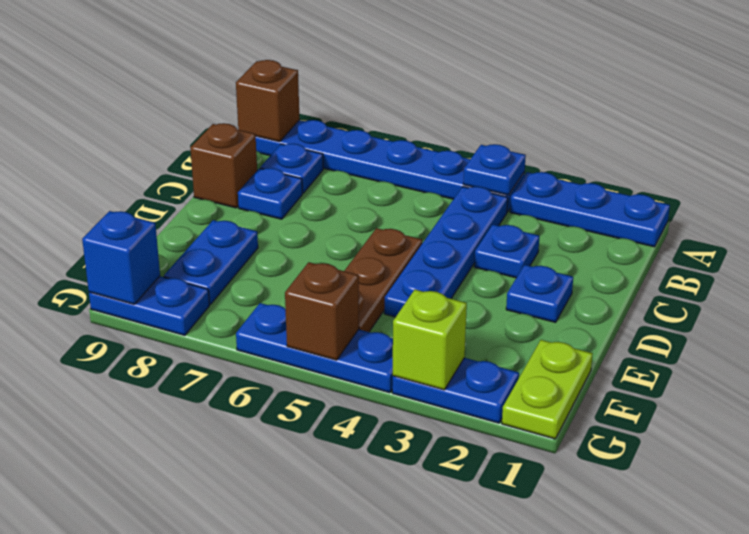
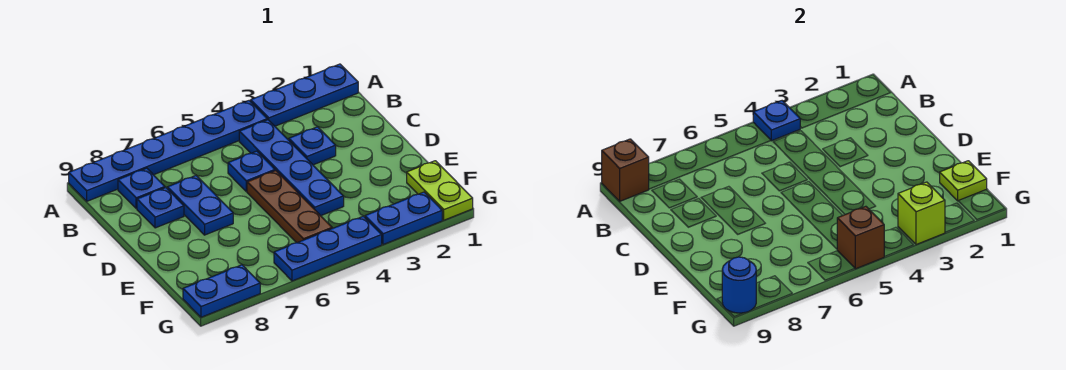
brown 1x1 brick [190,123,257,208] -> none
blue 1x1 plate [506,265,573,322] -> blue 1x1 plate moved to [228,151,275,191]
blue 1x2 plate [164,220,258,304] -> blue 1x2 plate moved to [167,176,233,235]
none -> lime 1x1 plate [940,161,987,201]
blue 1x1 brick [82,211,160,304] -> blue 1x1 round brick [722,257,756,313]

